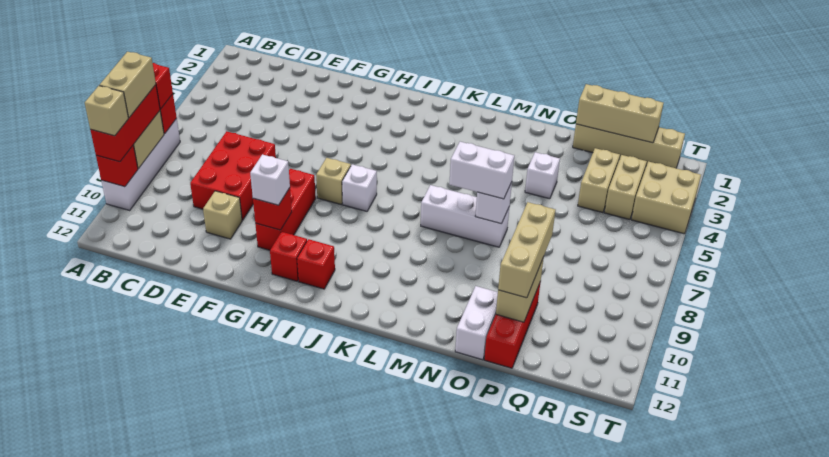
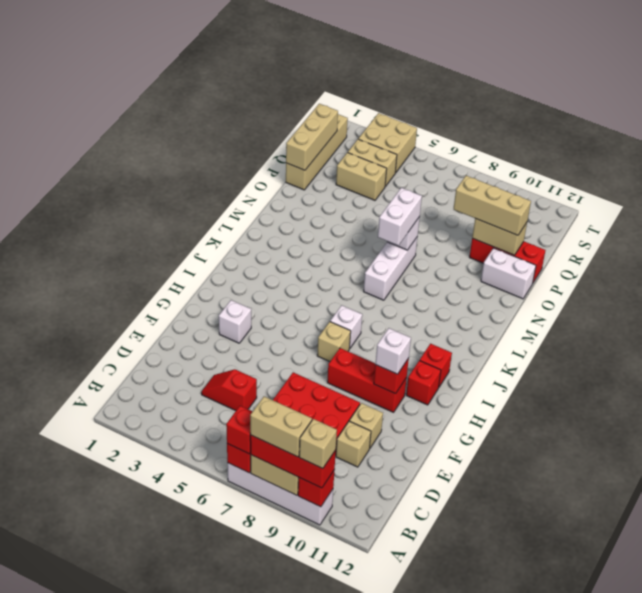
none -> red 1x2 slope [201,369,257,411]
none -> tan 1x1 brick [336,421,371,467]
white 1x1 brick [525,152,560,199] -> white 1x1 brick moved to [219,300,251,343]

